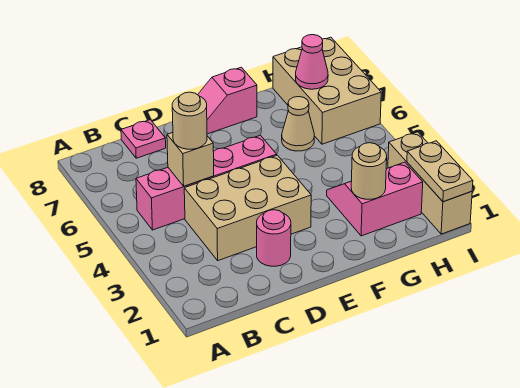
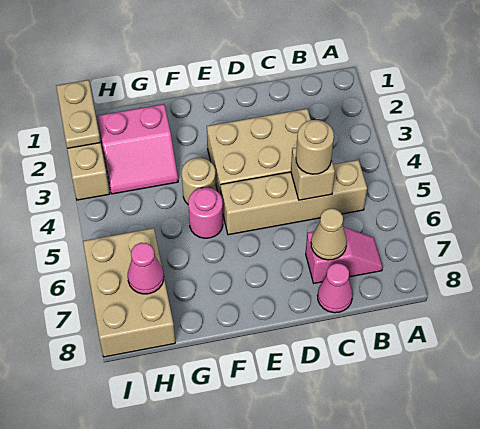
pink 1x4 brick [136,135,277,230] -> tan 1x4 brick [221,160,367,235]
pink 1x1 plate [121,120,166,158] -> pink 1x1 cone [318,263,353,313]
pink 1x1 round brick [257,210,291,266] -> pink 1x1 round brick moved to [188,187,223,238]
pink 1x2 slope [198,67,257,134] -> pink 1x2 slope moved to [306,227,383,283]
tan 1x1 round brick [351,143,387,199] -> tan 1x1 round brick moved to [182,158,216,204]
tan 1x1 cone [282,97,314,151] -> tan 1x1 cone moved to [311,209,347,260]

